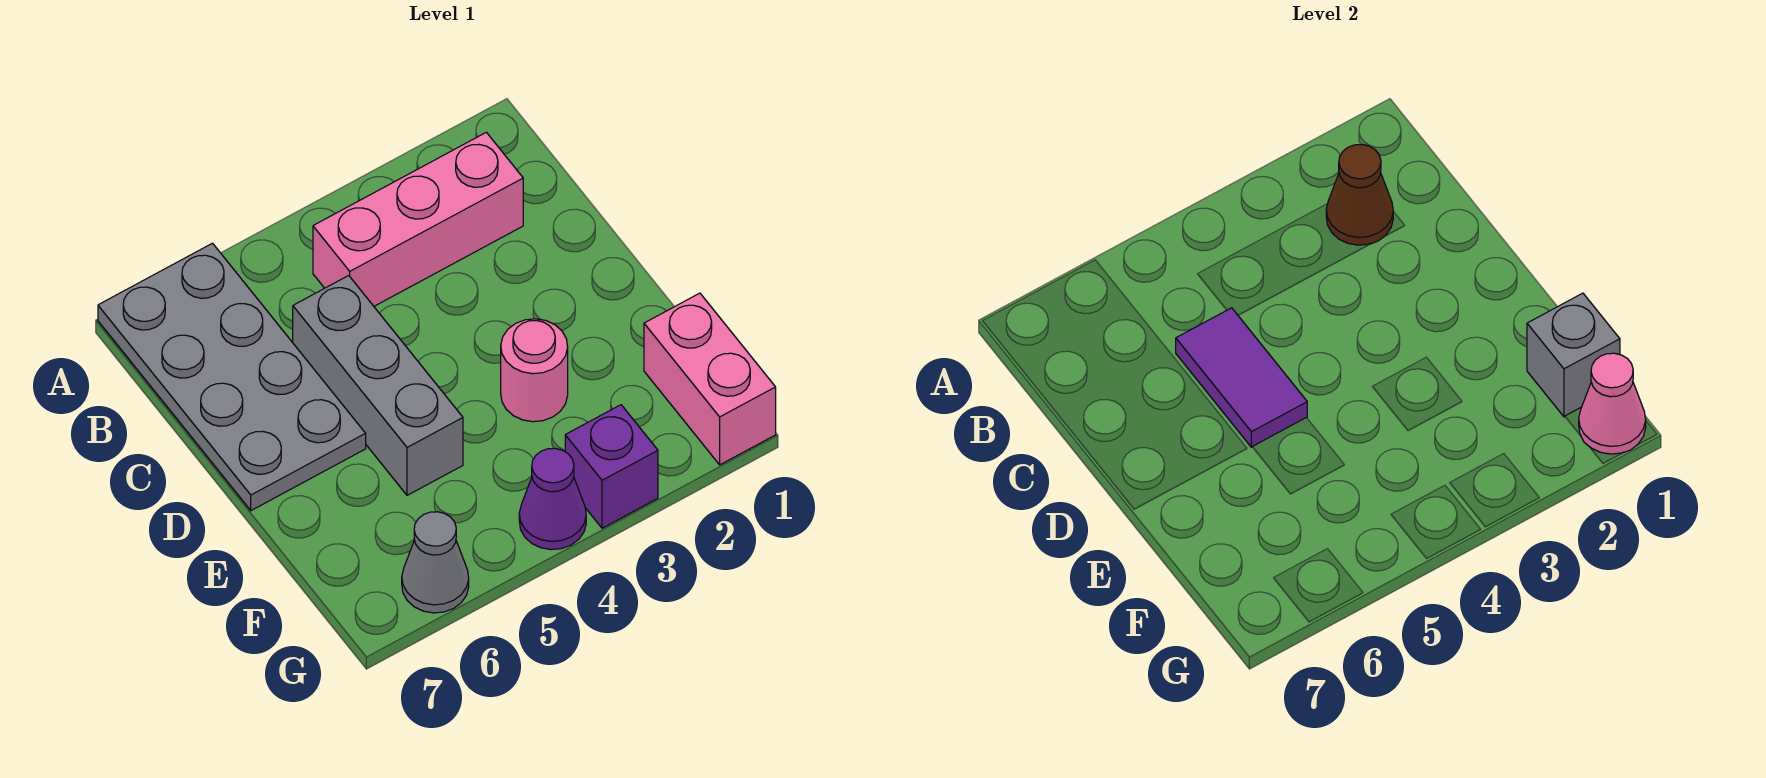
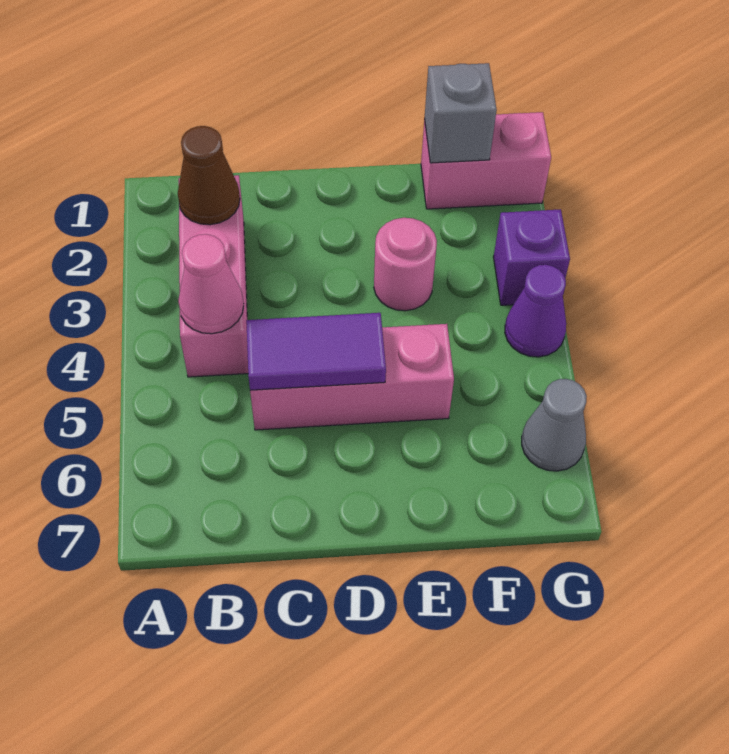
grey 2x4 plate [98,243,366,510] -> none
grey 1x3 brick [293,276,463,495] -> pink 1x3 brick [250,324,454,430]
pink 1x1 cone [1579,353,1646,454] -> pink 1x1 cone moved to [178,234,244,334]

